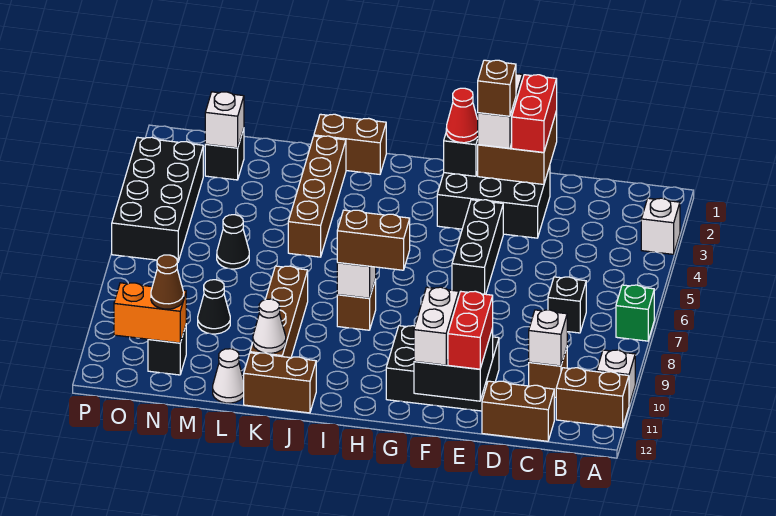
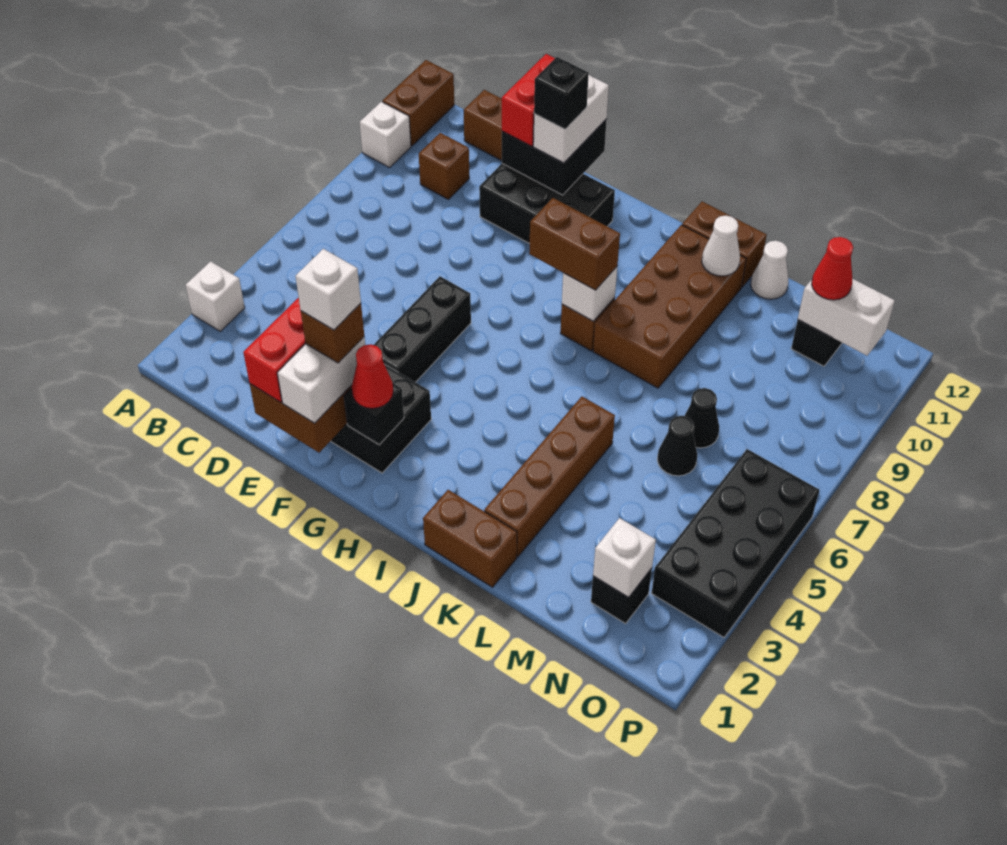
green 1x1 brick [616,285,654,341] -> none
brown 1x2 brick [556,368,629,428] -> brown 1x2 brick turned to [382,60,454,146]
black 1x1 brick [548,277,586,333] -> black 1x1 brick moved to [534,57,589,129]
white 1x1 brick [529,310,567,366] -> white 1x1 brick moved to [296,249,361,330]
brown 1x4 brick [250,266,308,358] -> brown 2x4 brick [593,225,746,388]
black 1x1 cone [198,280,230,334] -> black 1x1 cone moved to [685,388,719,448]
orange 1x2 brick [114,283,186,343] -> white 1x2 brick [798,279,895,356]
brown 1x1 cone [151,255,184,309] -> red 1x1 cone [812,237,853,300]

